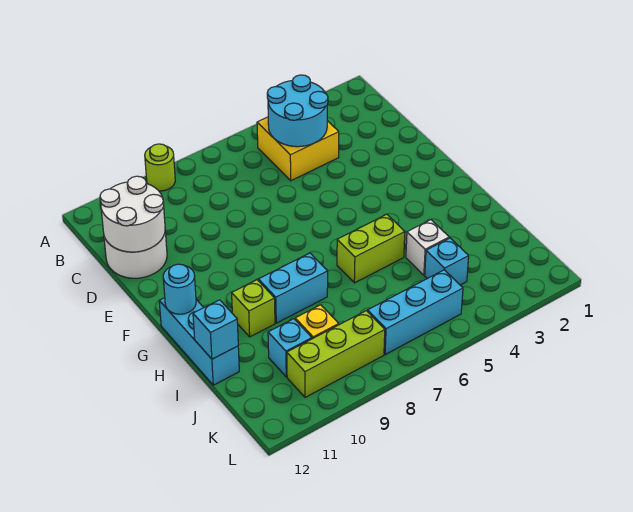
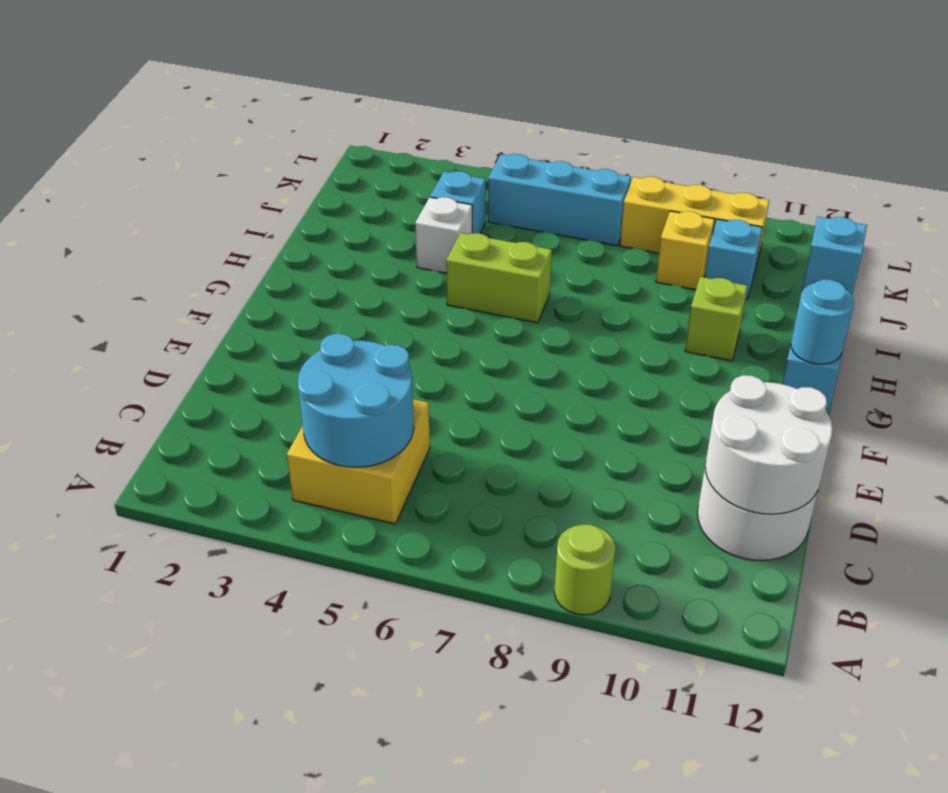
cyan 1x2 brick [258,253,328,323] -> none
lime 1x3 brick [287,311,385,397] -> yellow 1x3 brick [620,177,769,265]

